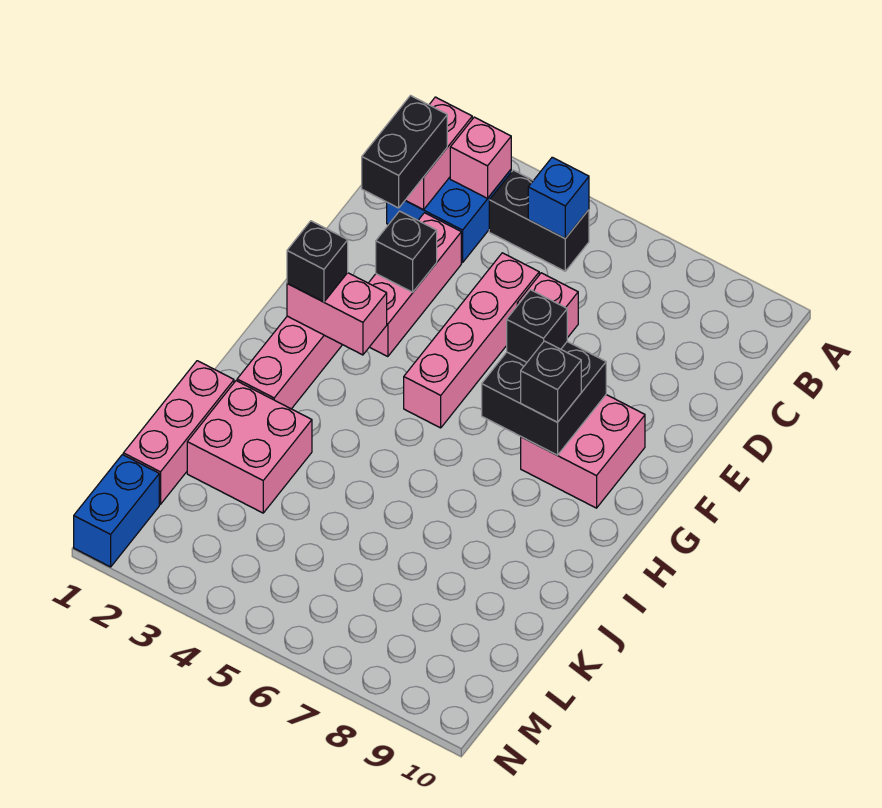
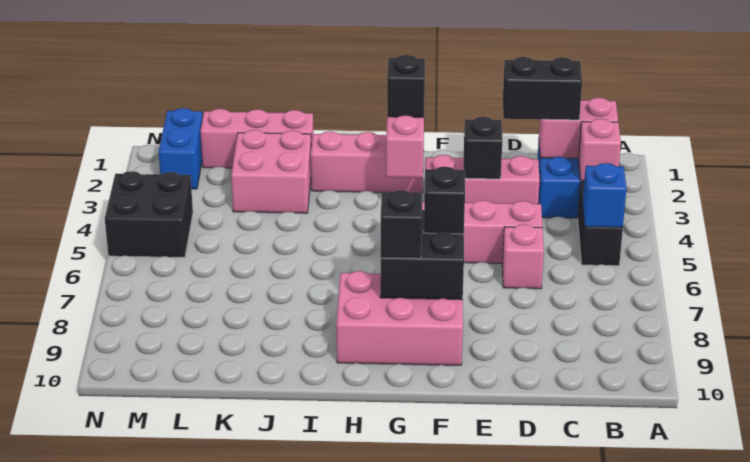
pink 2x2 brick [521,395,645,508] -> pink 2x3 brick [336,271,463,365]
blue 1x2 brick [74,455,159,567] -> blue 1x2 brick turned to [159,108,203,189]
none -> black 2x2 brick [105,171,193,257]

